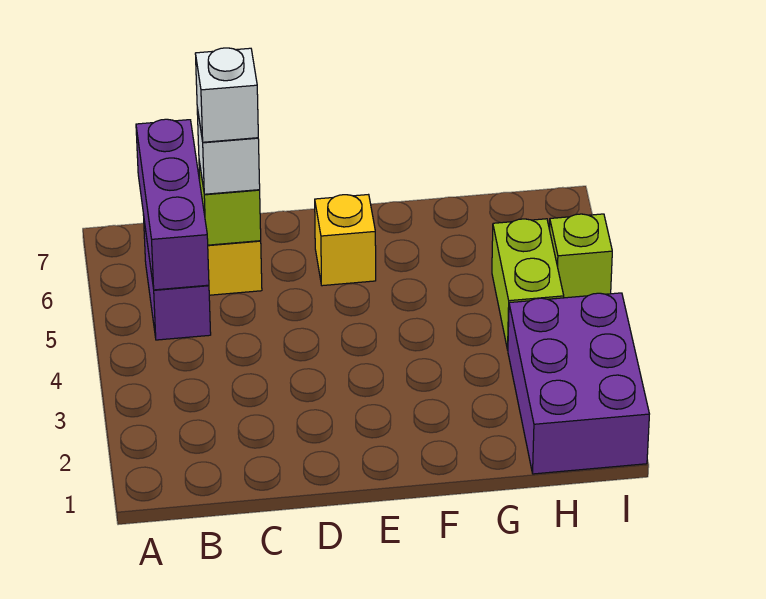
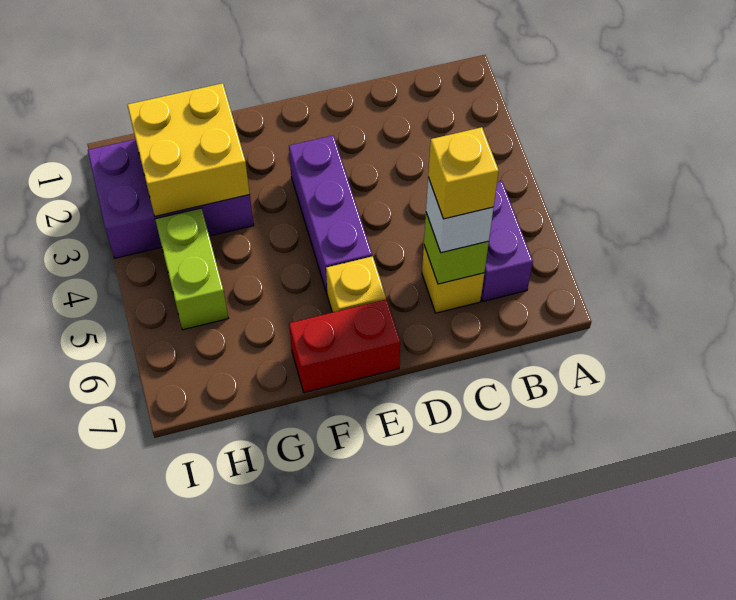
purple 1x3 brick [136,119,209,290] -> purple 1x3 brick moved to [289,136,372,293]
white 1x1 brick [195,48,258,142] -> yellow 1x1 brick [428,127,499,219]
none -> red 1x2 brick [289,299,400,393]
none -> yellow 2x2 brick [127,83,250,216]
purple 2x3 brick [508,293,649,474] -> purple 2x3 brick turned to [88,139,254,258]
lime 1x1 brick [549,214,612,298] -> none

